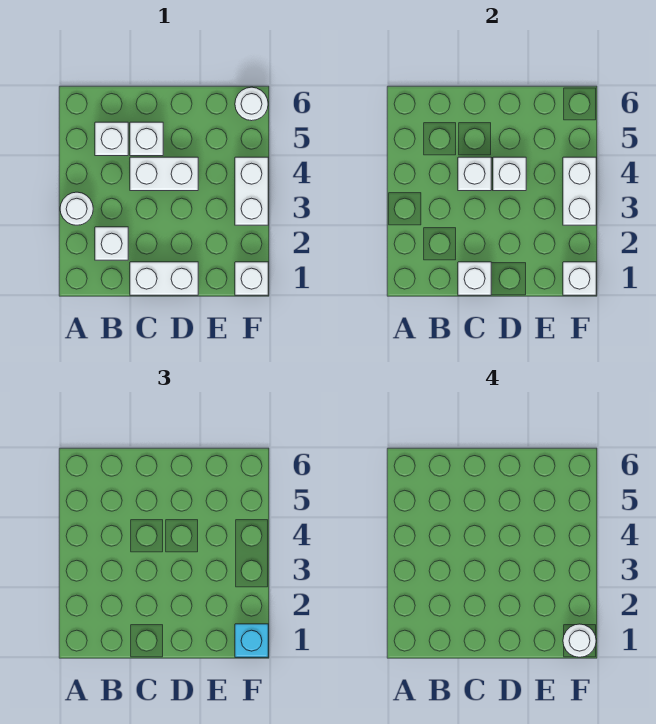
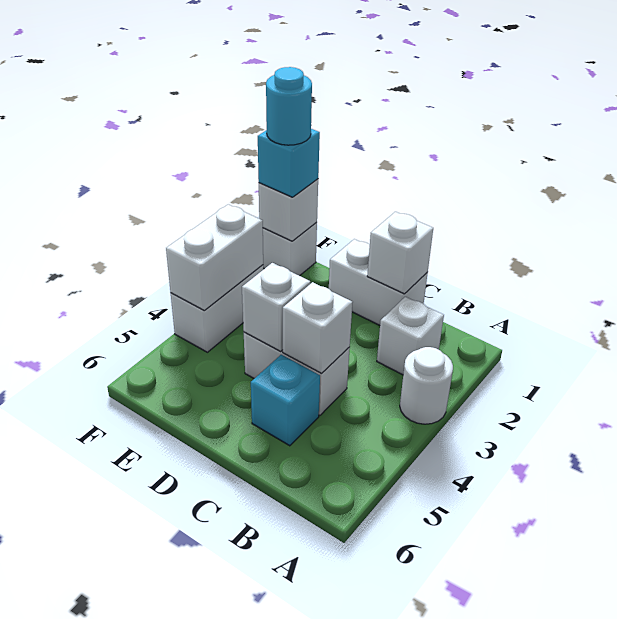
white 1x1 brick [95,122,128,156] -> none
white 1x1 brick [130,122,163,156] -> cyan 1x1 brick [251,355,320,446]
white 1x1 round brick [563,624,596,657] -> cyan 1x1 round brick [266,67,312,145]
white 1x1 round brick [235,87,268,121] -> none

